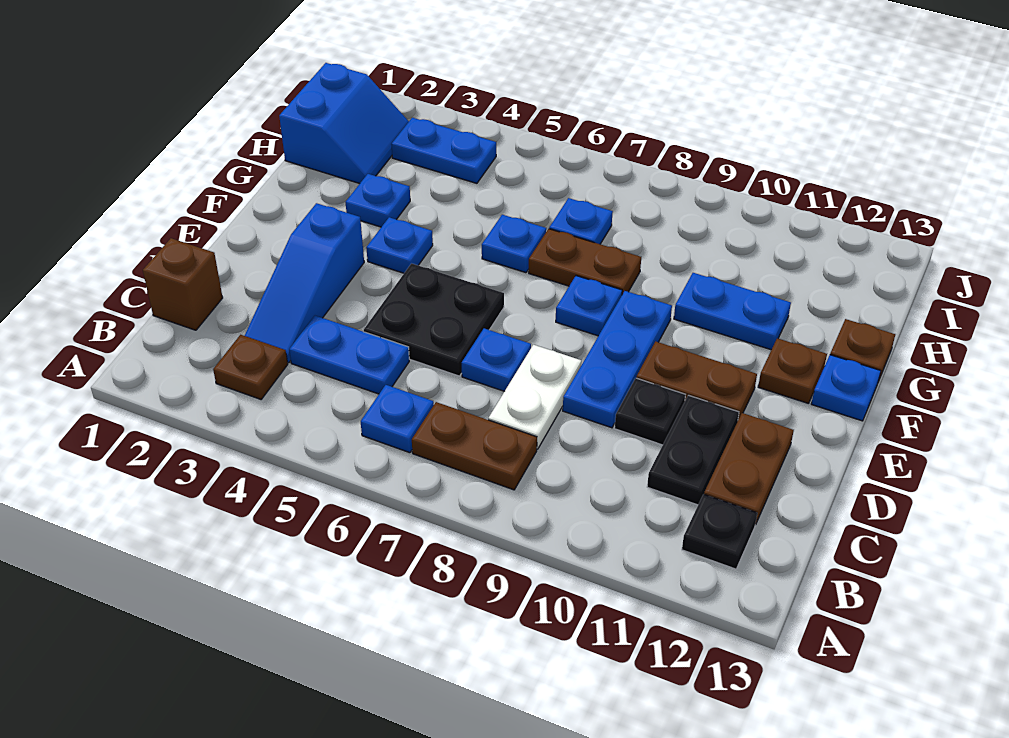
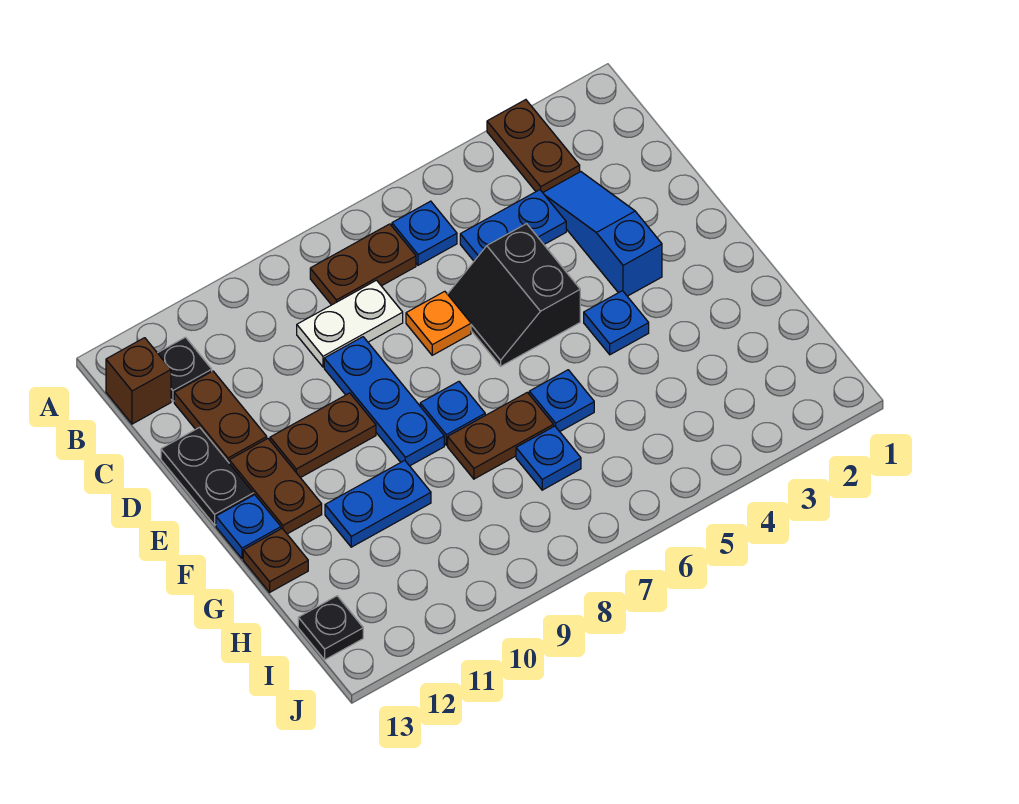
brown 1x1 plate [213,335,288,399] -> brown 1x2 plate [487,100,580,192]
brown 1x1 brick [143,238,223,330] -> brown 1x1 brick moved to [106,338,171,424]
white 1x2 plate [488,345,581,449] -> white 1x2 plate turned to [297,280,403,367]
black 1x2 plate [647,395,739,505] -> black 1x2 plate moved to [161,427,253,525]
black 2x2 plate [364,264,504,376] -> black 2x2 slope [448,224,580,366]
blue 1x1 plate [462,328,531,391] -> orange 1x1 plate [406,291,471,355]
black 1x1 plate [615,378,685,445] -> black 1x1 plate moved to [298,596,363,660]
brown 1x1 plate [758,338,827,404] -> brown 1x2 plate [229,439,322,534]
blue 1x1 plate [346,174,410,227] -> none
blue 2x2 slope [279,63,409,184] -> none
blue 1x2 plate [391,118,496,183] -> none

